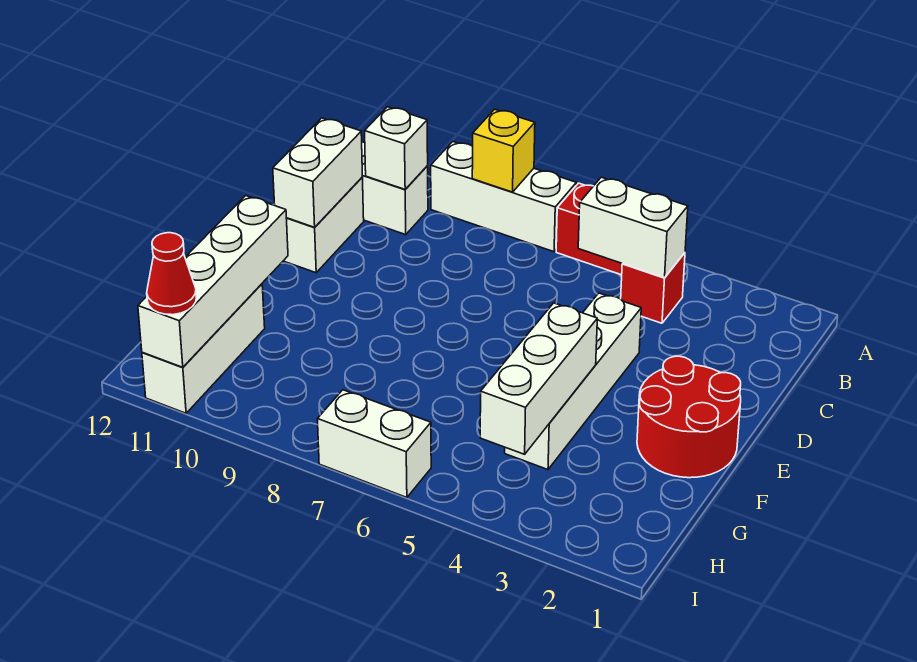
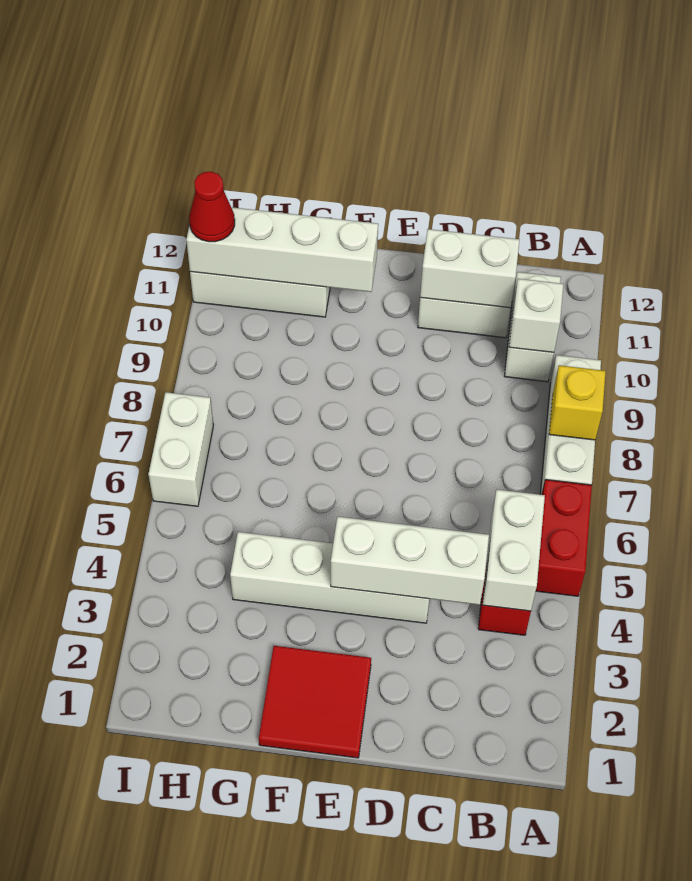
red 2x2 round brick [637,356,741,478] -> red 2x2 tile [259,646,371,758]
white 1x3 brick [480,303,597,454] -> white 1x3 brick moved to [331,517,489,605]

